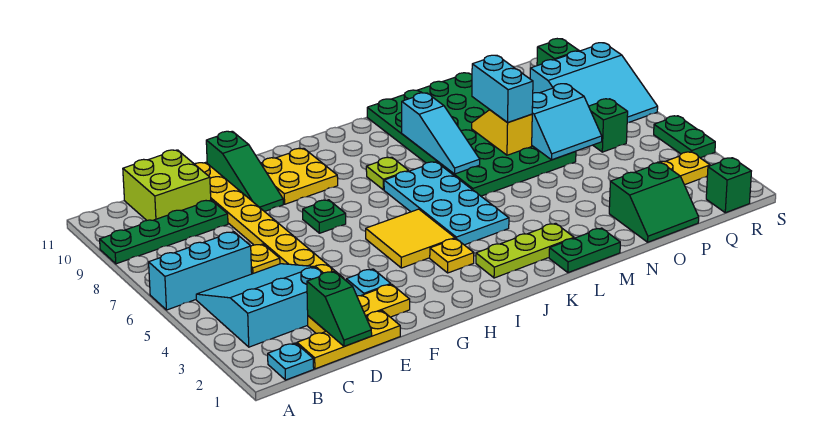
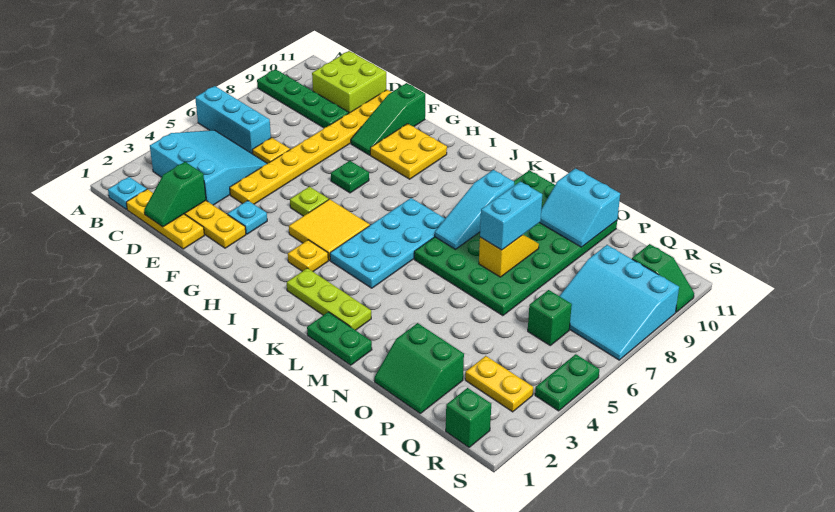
lime 1x1 plate [366,157,408,190] -> lime 1x1 plate moved to [290,187,329,216]
cyan 2x2 slope [532,84,602,160] -> cyan 2x2 slope moved to [540,168,620,247]

